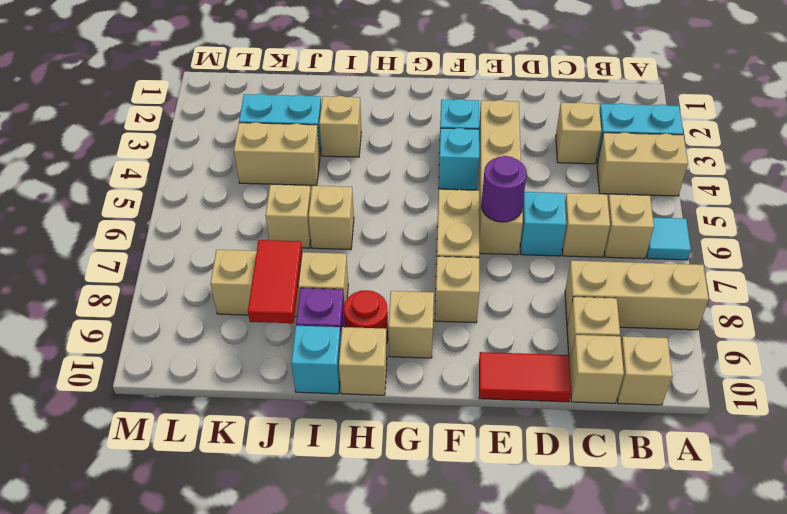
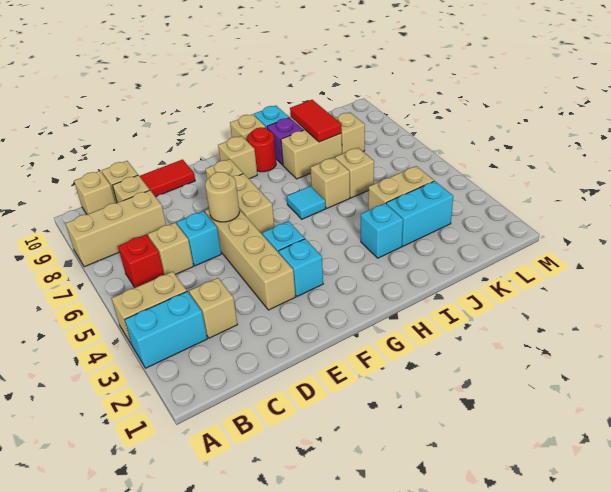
cyan 1x1 tile [647,218,691,260] -> cyan 1x1 tile moved to [287,186,326,219]
tan 1x1 brick [604,194,654,259] -> red 1x1 brick [118,235,164,288]
purple 1x1 round brick [481,156,527,222] -> tan 1x1 round brick [205,172,240,222]
tan 1x1 brick [319,96,361,157] -> cyan 1x1 brick [361,203,403,258]

